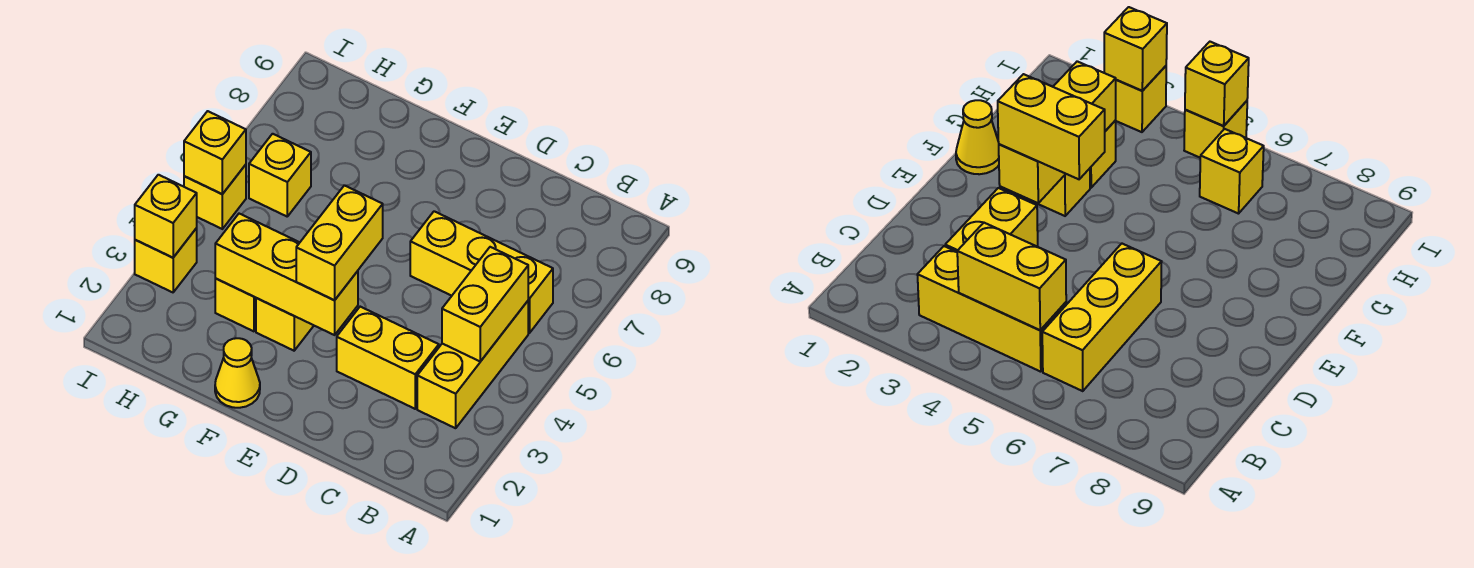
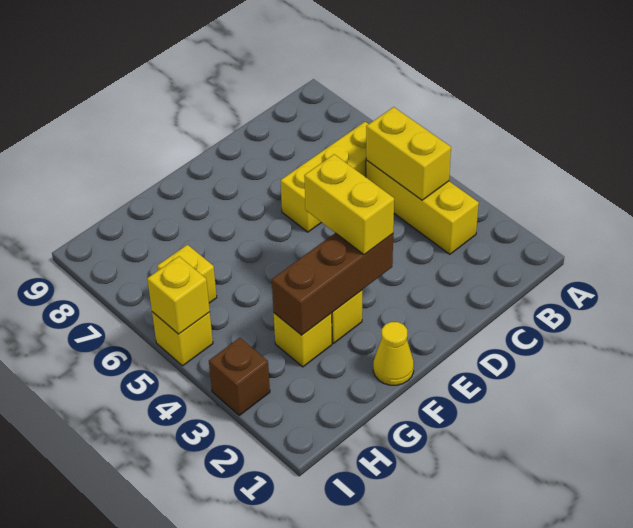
yellow 1x2 brick [337,307,439,409] -> none
yellow 1x3 brick [215,214,358,335] -> brown 1x3 brick [272,233,393,335]
yellow 1x1 brick [135,228,197,292] -> brown 1x1 brick [209,338,270,415]
yellow 1x1 brick [135,175,197,257] -> none

